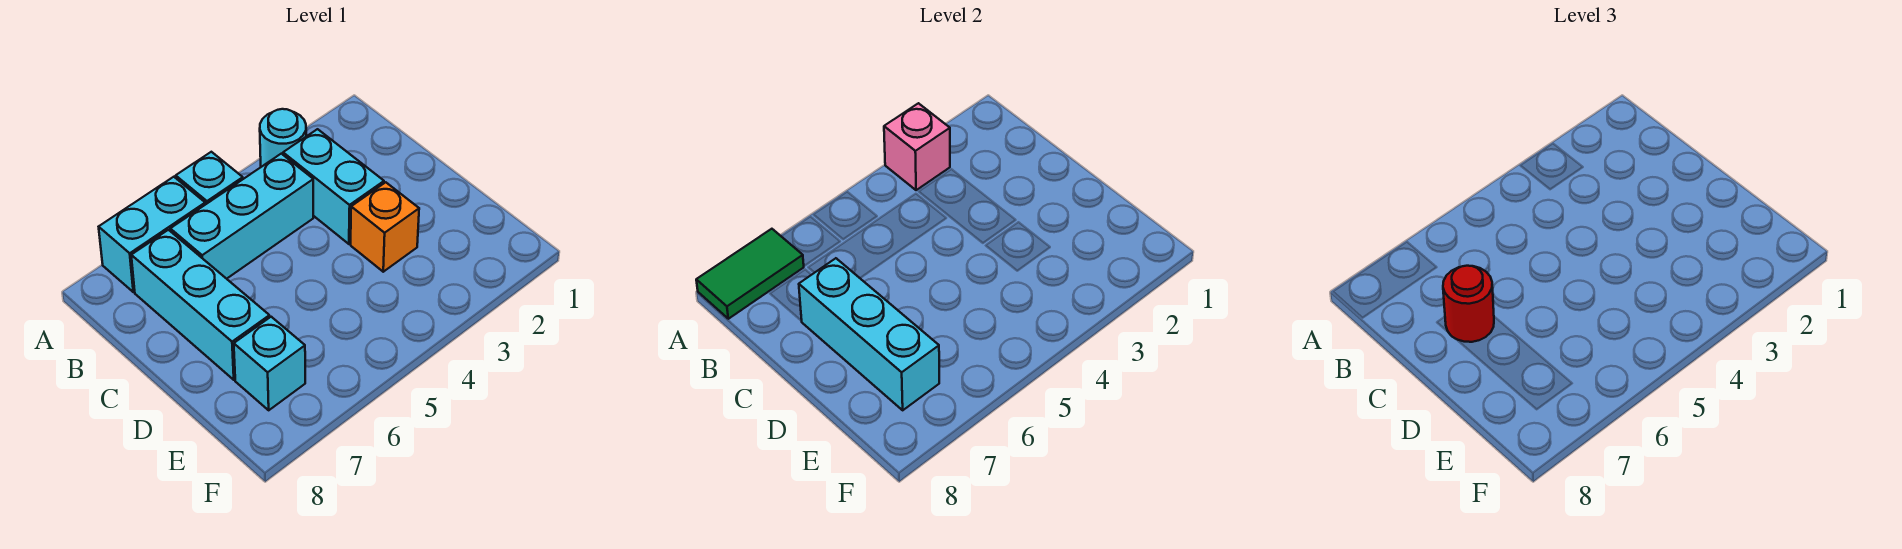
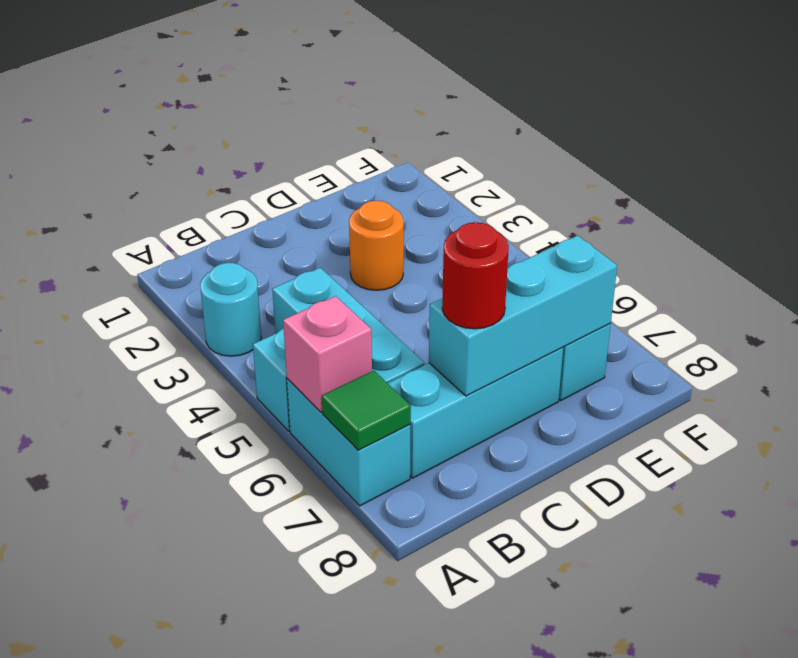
pink 1x1 brick [884,103,950,190] -> pink 1x1 brick moved to [283,296,372,412]
green 1x2 tile [696,229,804,319] -> green 1x1 tile [322,371,411,450]
cyan 1x2 brick [283,129,384,244] -> none
orange 1x1 brick [351,182,419,272] -> orange 1x1 round brick [349,201,404,290]

